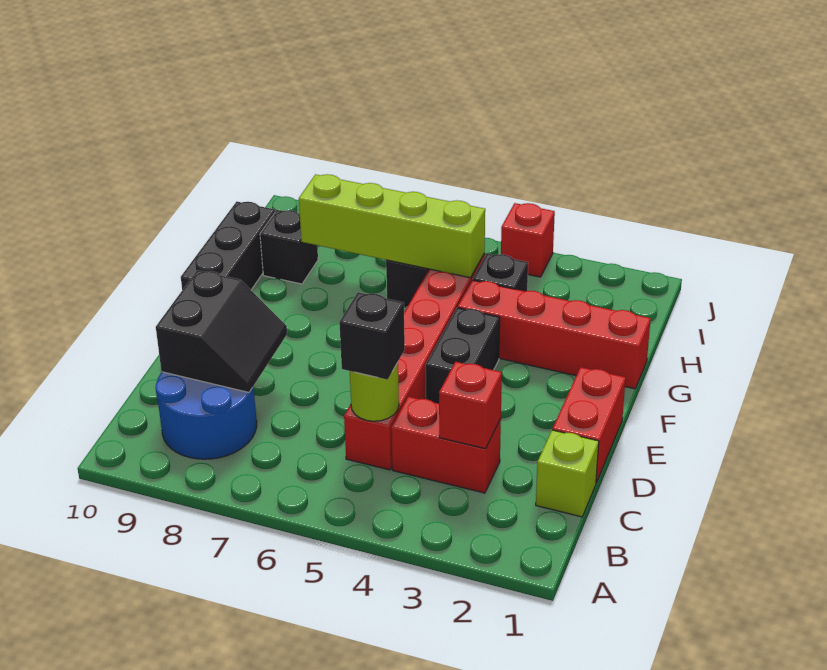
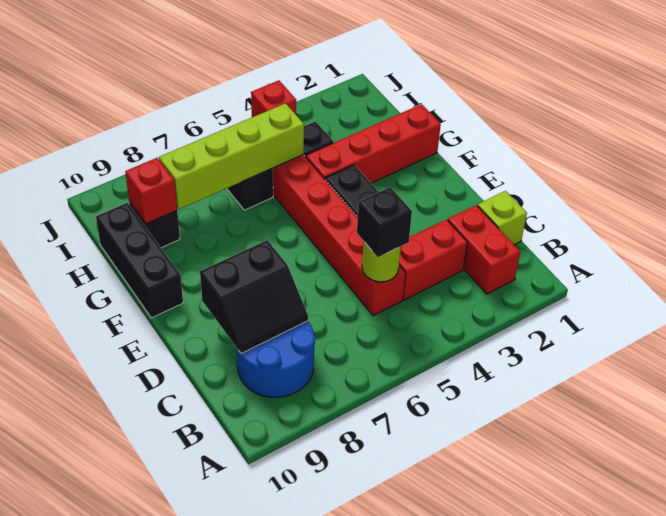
red 1x1 brick [439,362,502,449] -> red 1x1 brick moved to [125,158,177,224]
black 2x2 slope [156,270,287,392] -> black 2x2 slope turned to [200,240,308,354]
red 1x2 brick [552,367,626,483] -> red 1x2 brick moved to [448,205,520,294]

